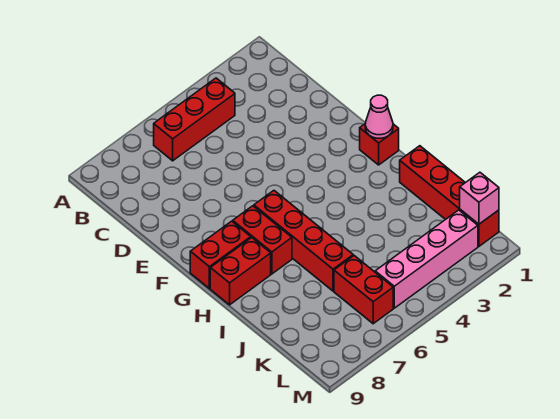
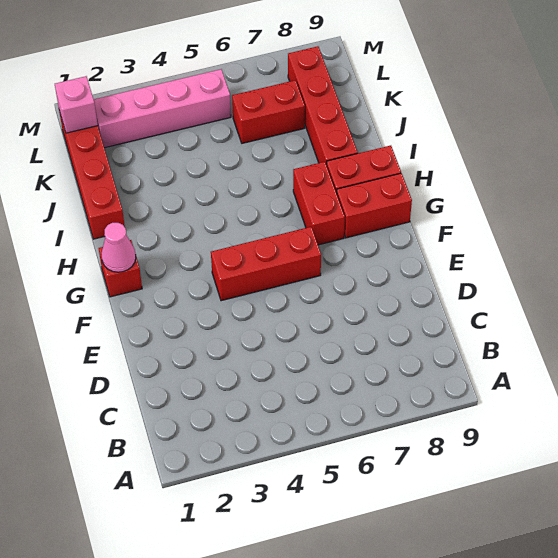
red 1x3 brick [154,78,235,161] -> red 1x3 brick moved to [211,227,321,301]
red 1x4 brick [254,191,353,291] -> red 1x4 brick moved to [288,46,358,164]
red 1x2 brick [334,256,393,324] -> red 1x2 brick turned to [232,80,305,143]

